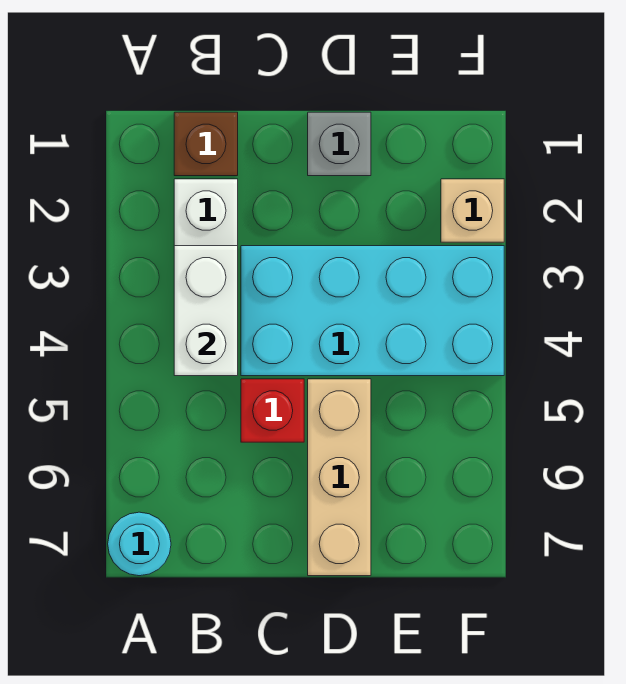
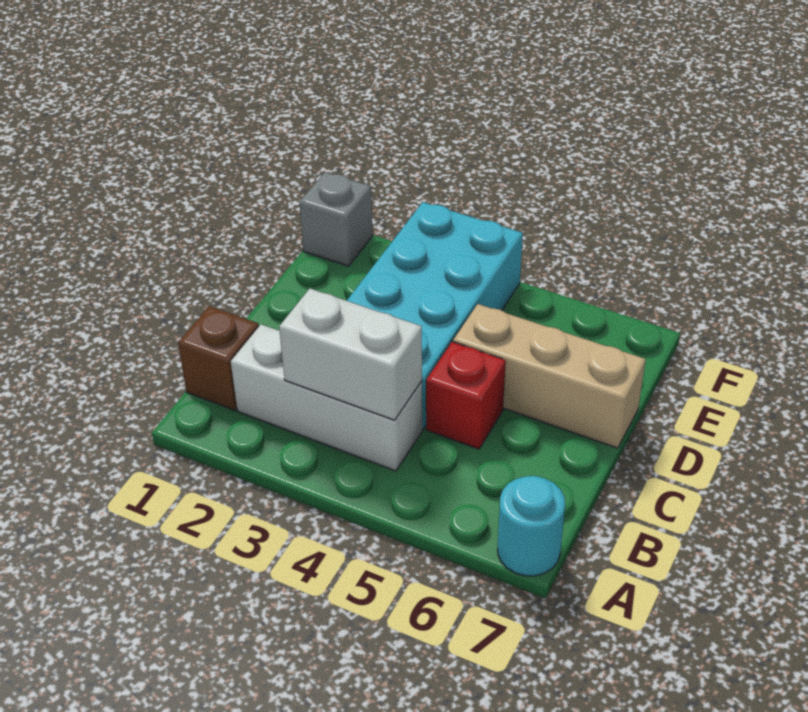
grey 1x1 brick [308,112,371,176] -> grey 1x1 brick moved to [299,172,373,266]
tan 1x1 brick [441,179,504,242] -> none

